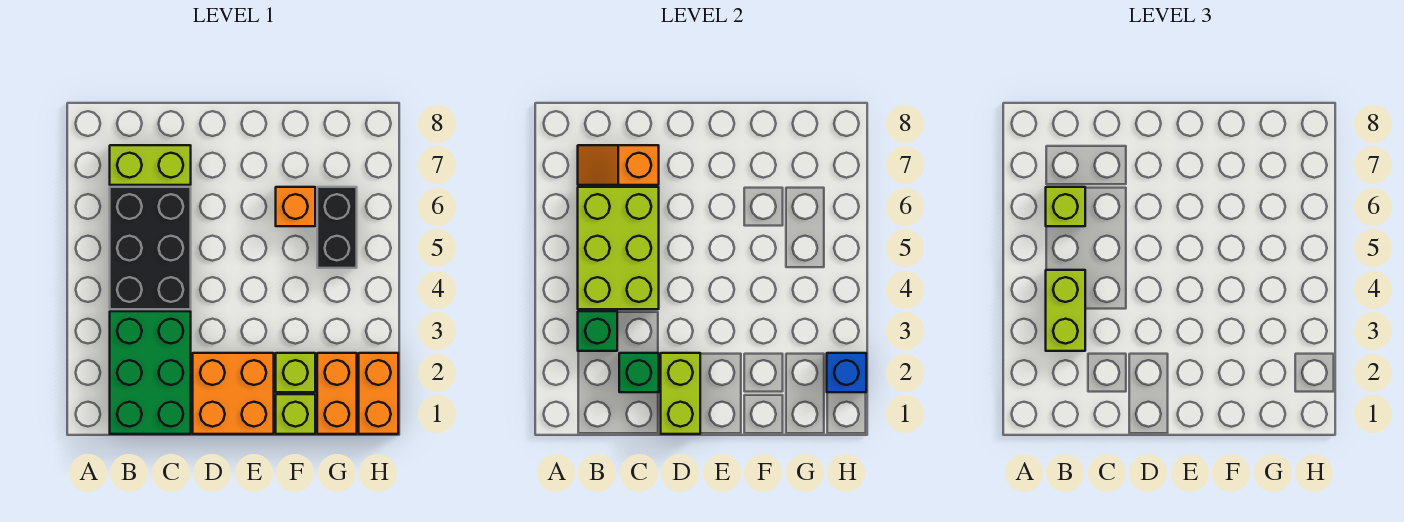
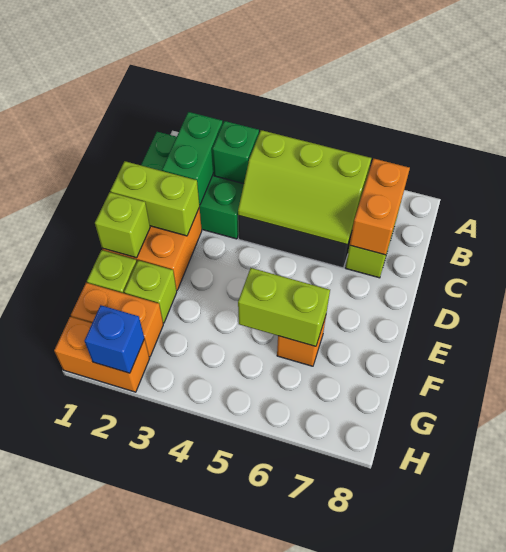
lime 1x2 brick [1046,270,1085,351] -> lime 1x2 brick moved to [238,268,330,346]
lime 2x3 brick [578,187,659,309] -> lime 2x3 slope [238,130,371,245]
lime 1x1 brick [1046,187,1085,226] -> lime 1x1 brick moved to [95,192,150,258]
orange 1x2 slope [578,145,659,185] -> orange 1x2 brick [350,159,410,255]
green 1x1 brick [619,353,659,392] -> green 1x2 brick [162,112,223,205]
black 1x2 brick [317,187,357,268] -> none

